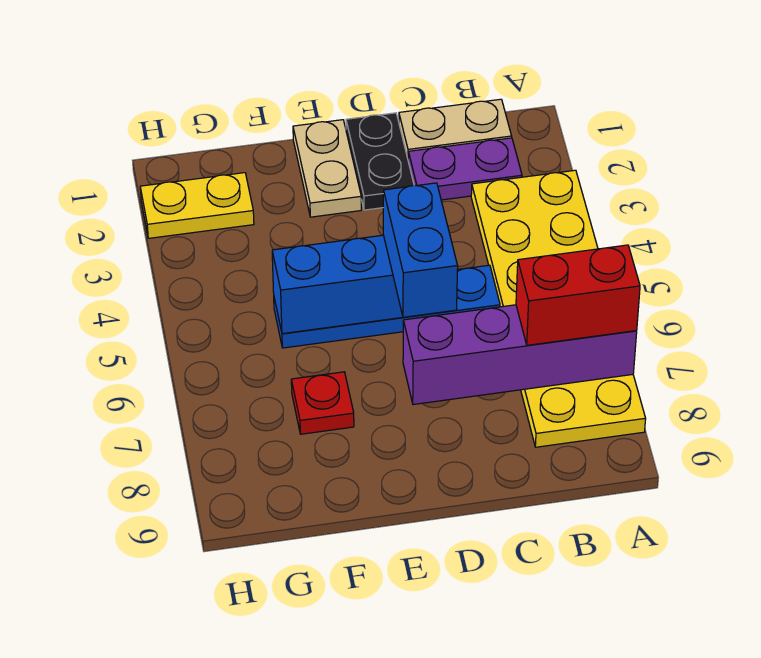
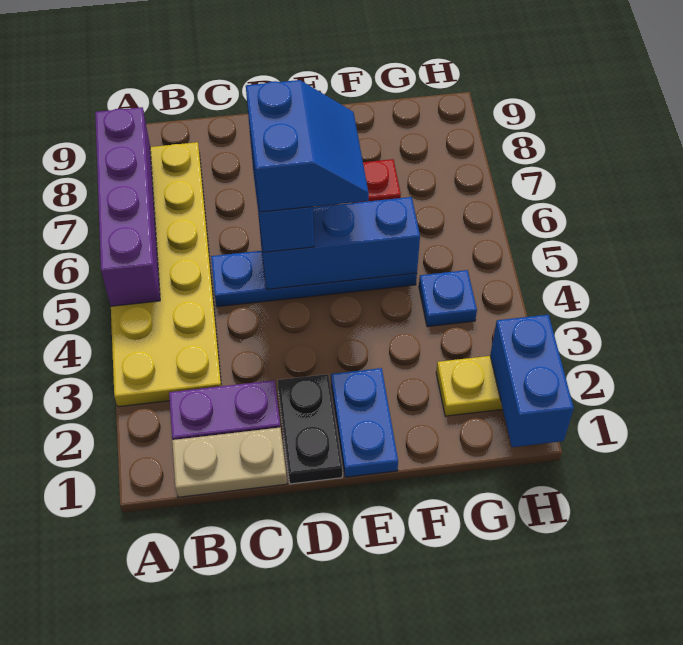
purple 1x4 brick [403,305,637,405] -> purple 1x4 brick turned to [95,107,160,306]
red 1x2 brick [516,245,640,345] -> none
none -> blue 2x2 slope [246,80,369,212]
tan 1x2 plate [293,120,361,217] -> blue 1x2 plate [331,368,398,477]
none -> blue 1x1 plate [419,270,477,327]
none -> blue 1x2 brick [490,315,574,447]

